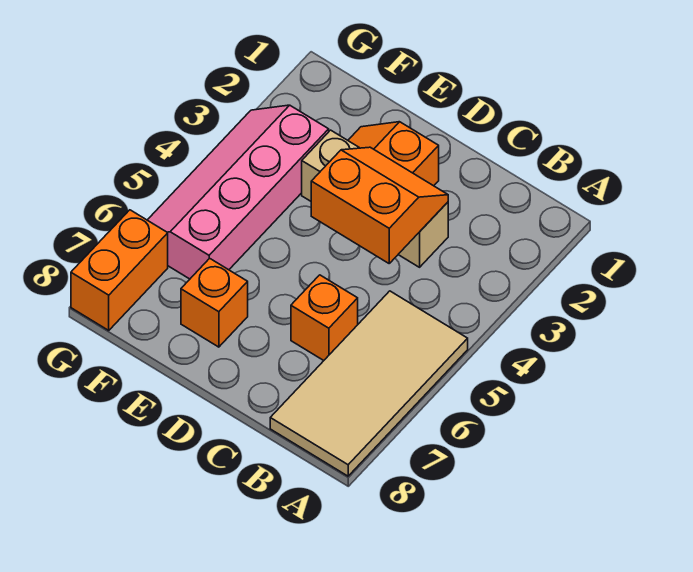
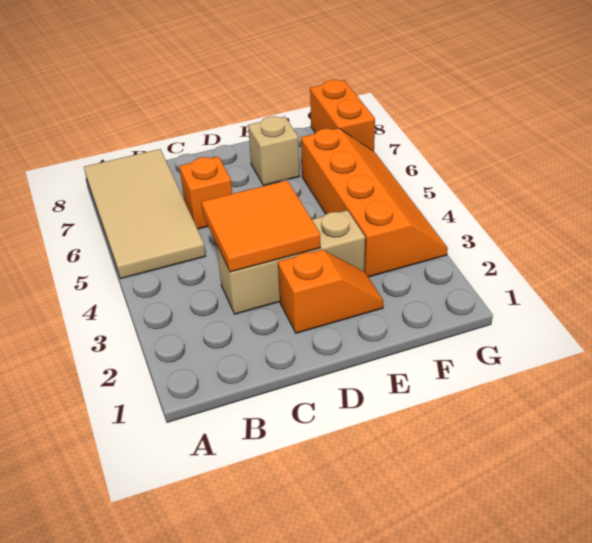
orange 2x2 slope [311,147,448,263] -> orange 2x2 tile [201,180,321,272]
orange 1x1 brick [181,258,248,347] -> tan 1x1 brick [248,116,300,185]
pink 2x4 slope [148,105,329,279] -> orange 2x4 slope [301,128,448,277]

